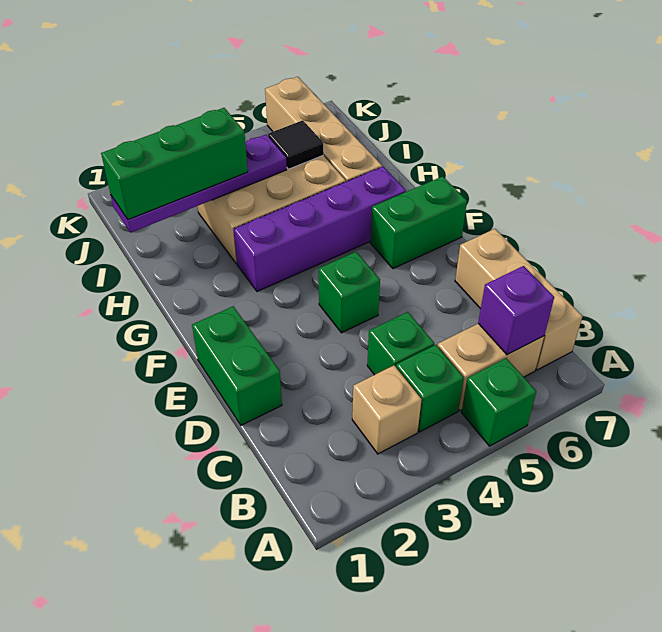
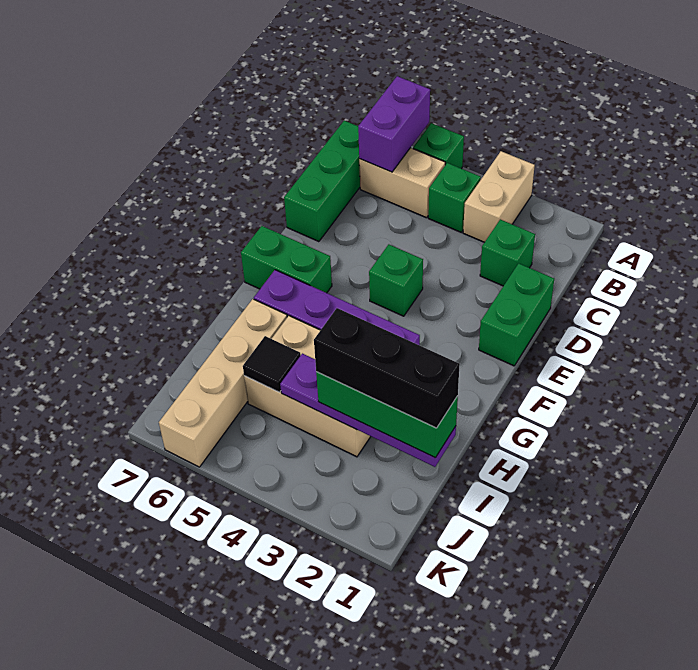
tan 1x1 brick [352,365,422,454] -> tan 1x2 brick [463,151,535,242]
purple 1x1 brick [478,266,554,355] -> purple 1x2 brick [358,76,430,172]
tan 1x3 brick [455,229,582,370] -> green 1x3 brick [284,121,360,242]
green 1x1 brick [367,312,434,375] -> green 1x1 brick moved to [480,219,535,286]
none -> black 1x3 brick [314,308,460,428]

